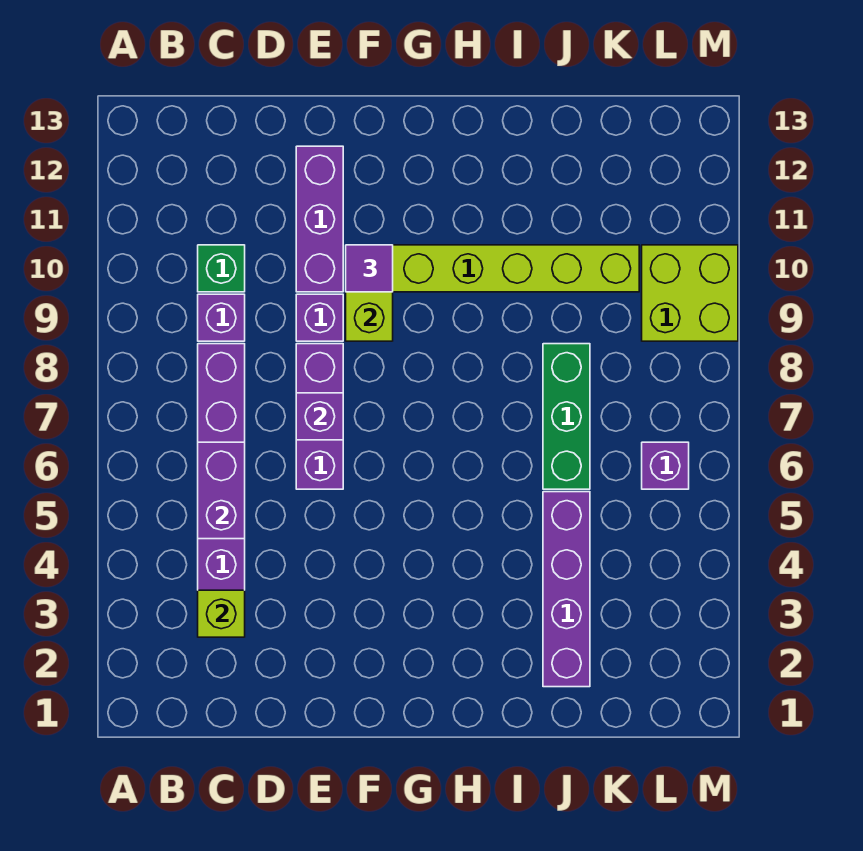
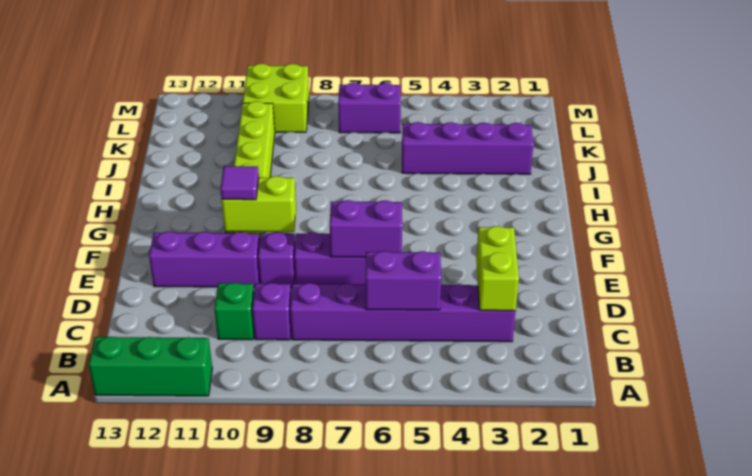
lime 1x1 brick [198,590,245,637] -> lime 1x2 brick [476,226,519,311]
purple 1x1 brick [296,393,343,440] -> purple 1x2 brick [330,200,402,257]
green 1x3 brick [543,344,590,489] -> green 1x3 brick moved to [89,337,212,396]
purple 1x1 brick [642,442,689,489] -> purple 1x2 brick [338,83,401,133]

